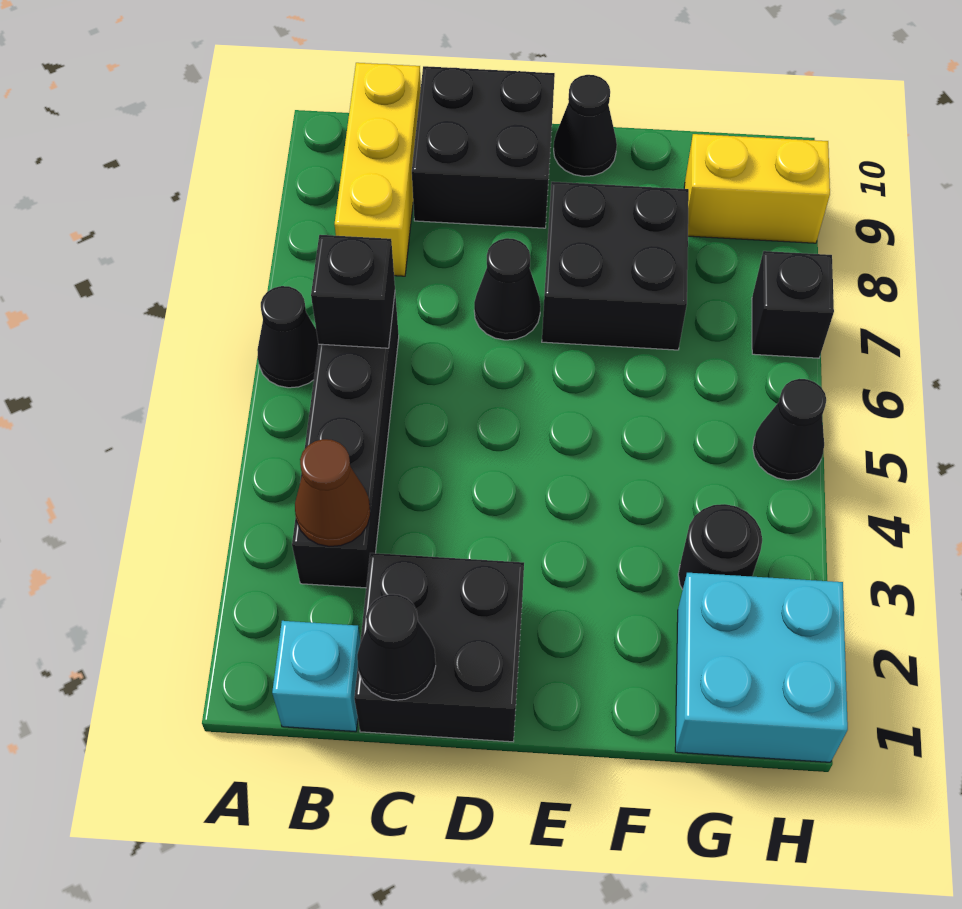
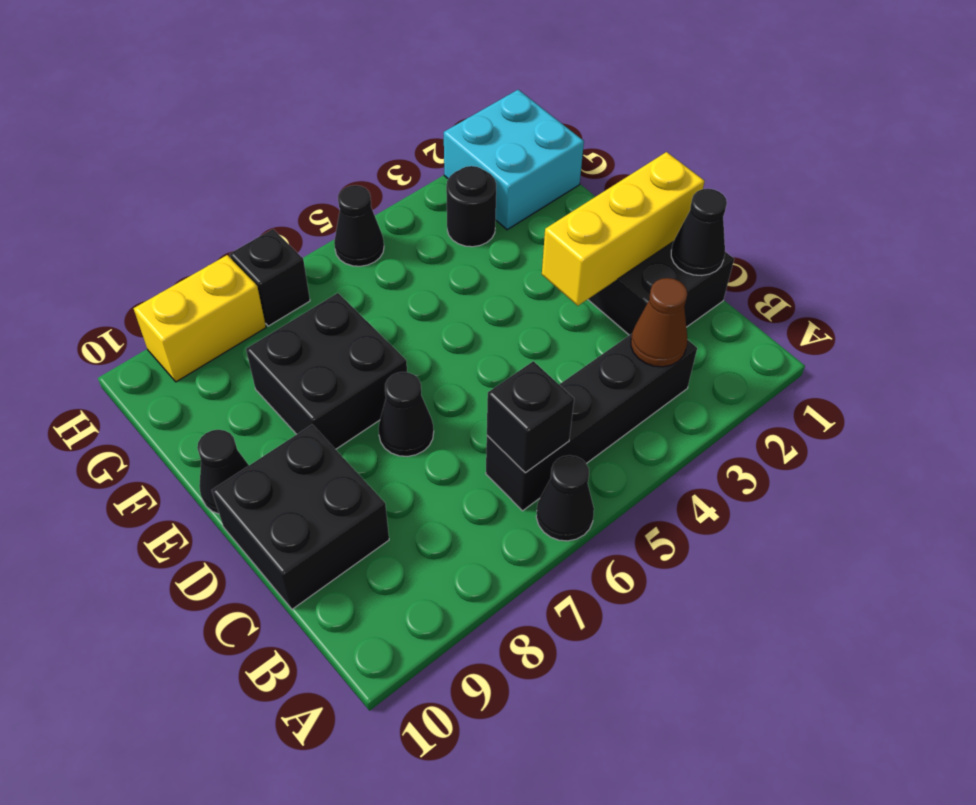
cyan 1x1 brick [272,621,361,732] -> none
yellow 1x3 brick [335,63,421,276] -> yellow 1x3 brick moved to [542,152,705,306]
yellow 1x2 brick [684,134,830,243] -> yellow 1x2 brick turned to [134,255,266,382]

